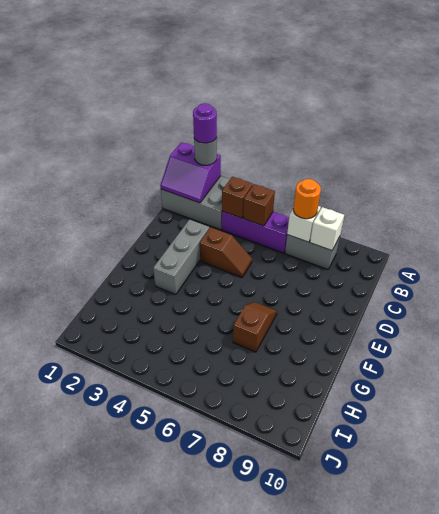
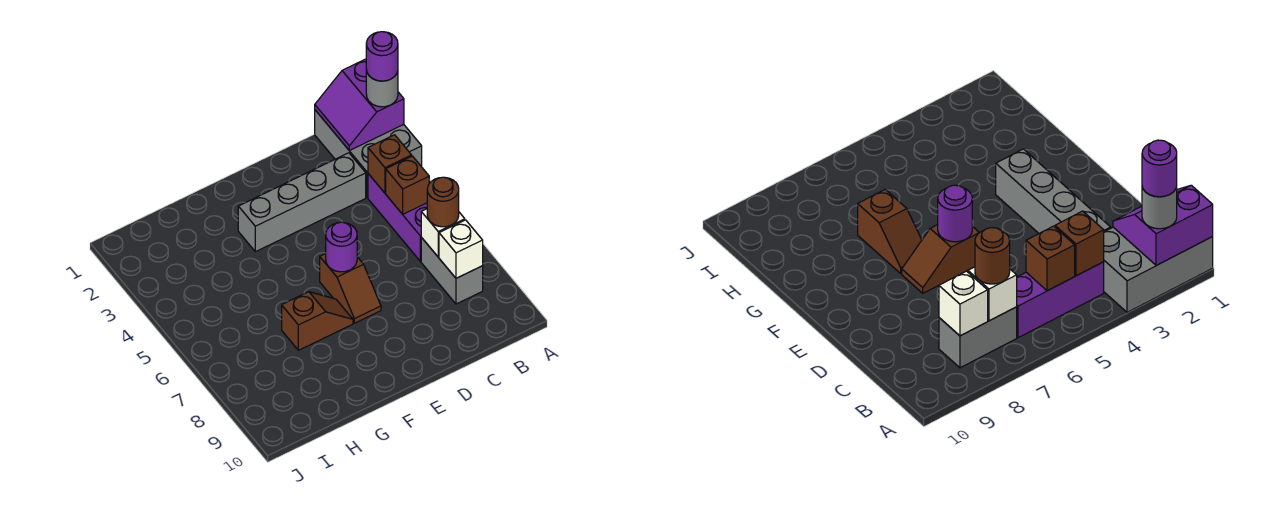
orange 1x1 round brick [293,179,321,219] -> brown 1x1 round brick [427,177,459,227]
grey 1x3 brick [153,219,209,295] -> grey 1x4 brick [238,153,366,252]
brown 1x2 slope [200,227,252,277] -> brown 1x2 slope moved to [320,254,381,323]
none -> purple 1x1 round brick [326,222,357,272]

